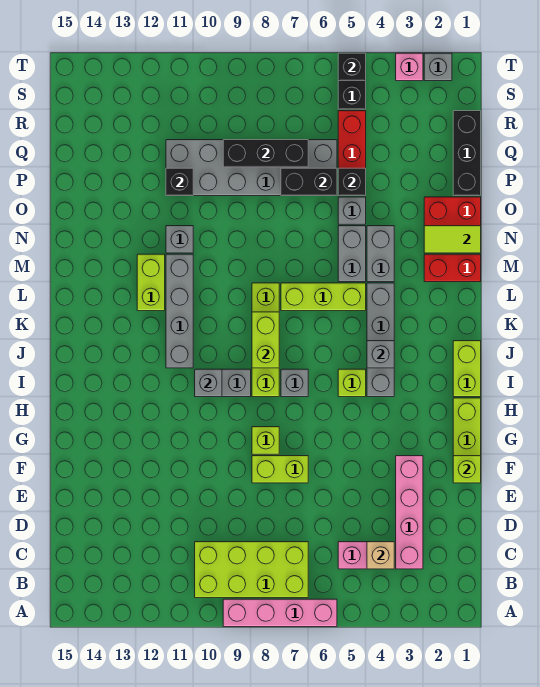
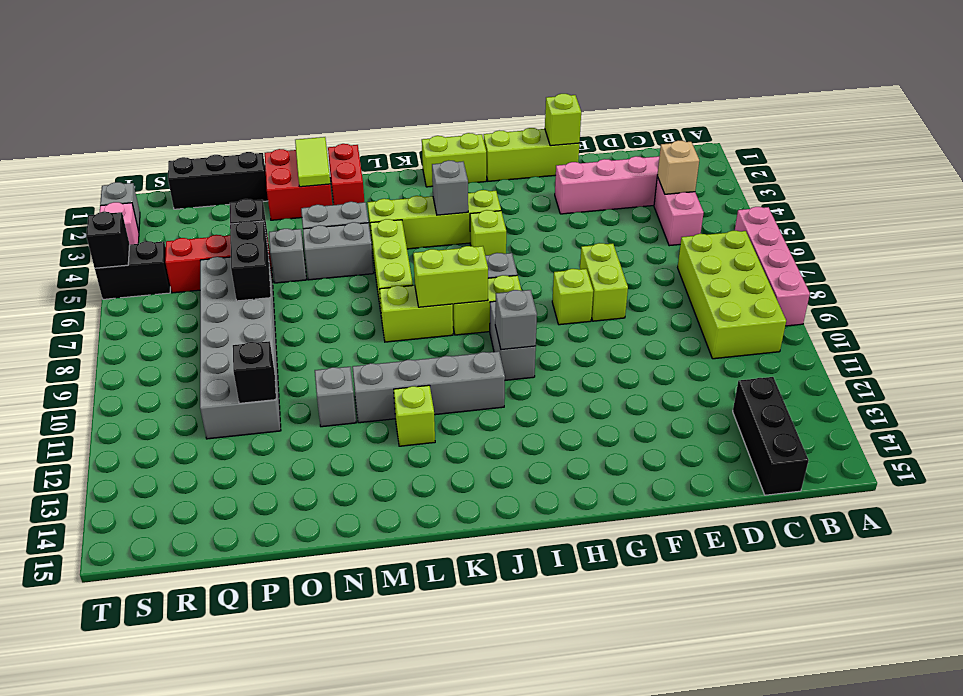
grey 1x4 brick [367,283,394,397] -> lime 1x4 brick [367,190,501,249]
lime 1x2 brick [137,254,165,311] -> lime 1x1 brick [394,385,435,446]
black 1x3 brick [223,140,308,167] -> black 1x3 brick moved to [733,377,809,495]

